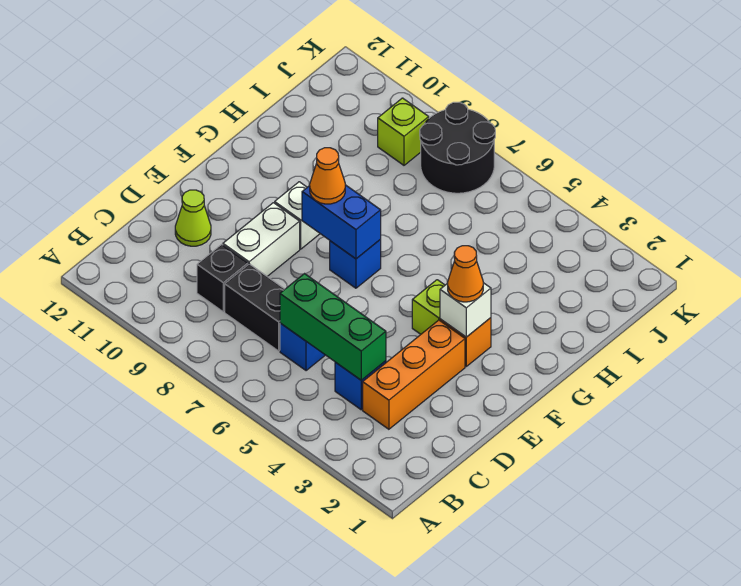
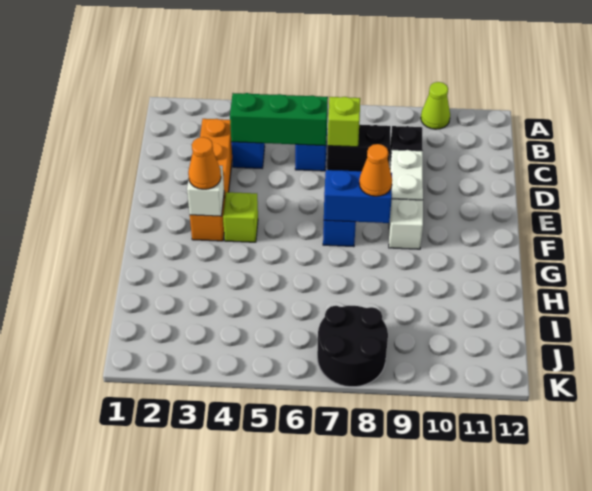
lime 1x1 cone [175,190,211,246] -> lime 1x1 cone moved to [421,82,450,129]
lime 1x1 brick [378,98,429,165] -> lime 1x1 brick moved to [328,97,360,147]

